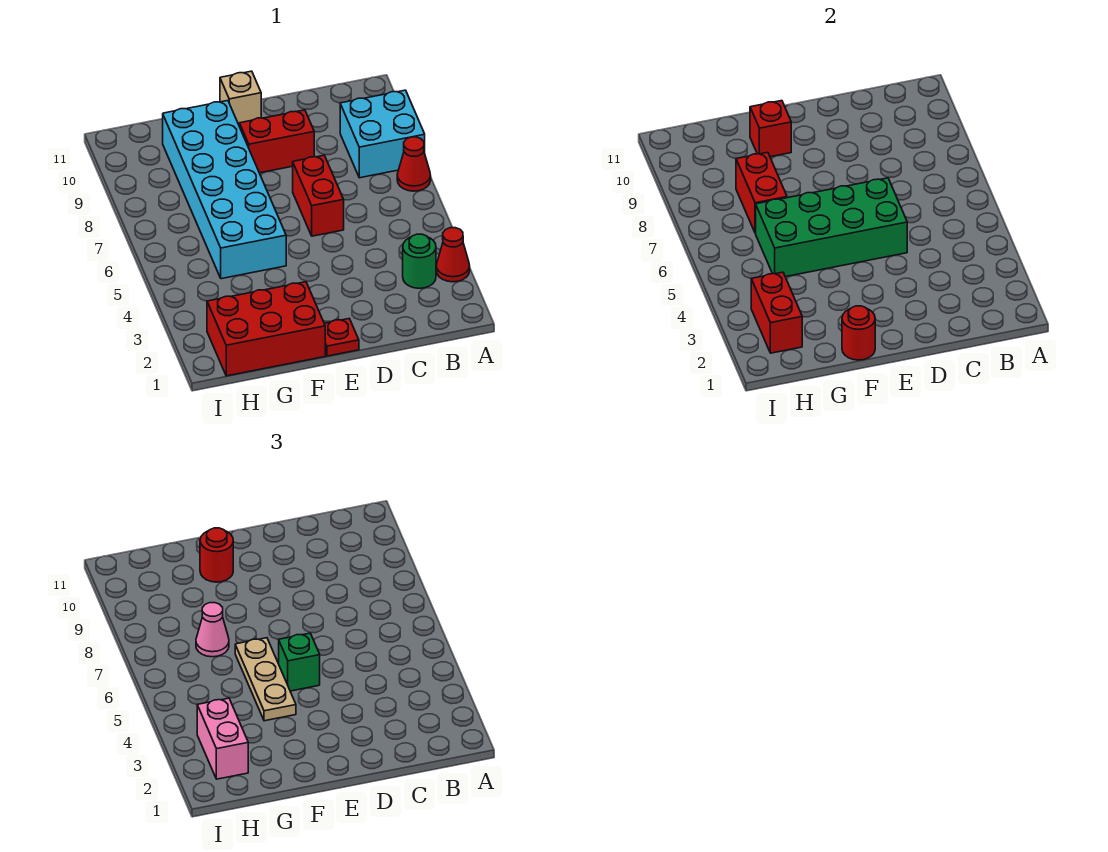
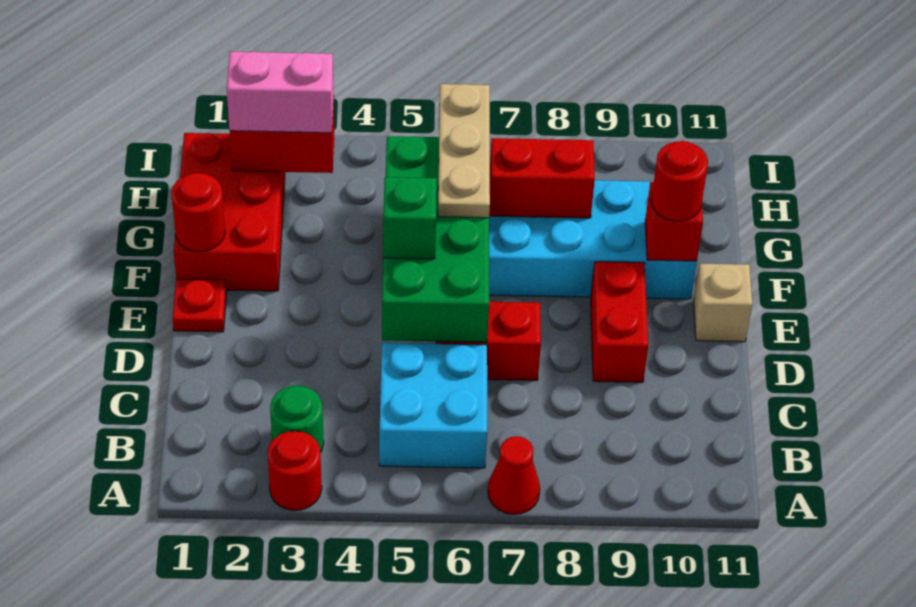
red 1x1 cone [436,228,470,282] -> red 1x1 round brick [268,431,322,511]
cyan 2x2 brick [340,90,425,178] -> cyan 2x2 brick moved to [379,343,487,468]
tan 1x3 plate [235,638,296,721] -> tan 1x3 plate turned to [438,84,490,218]
pink 1x1 cone [196,603,229,657] -> none

